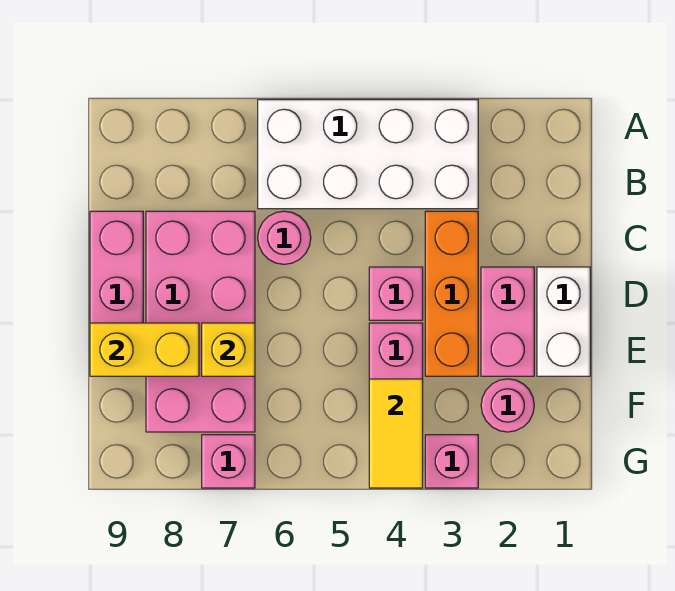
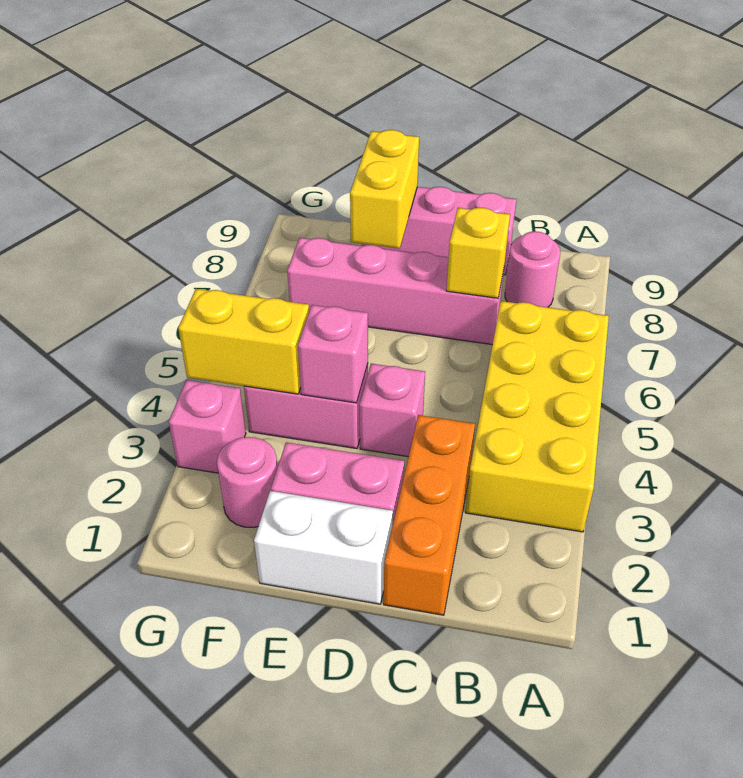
white 2x4 brick [258,100,478,209] -> yellow 2x4 brick [465,301,609,532]
orange 1x3 brick [425,211,478,376] -> orange 1x3 brick turned to [384,415,475,615]
pink 1x1 round brick [258,211,311,264] -> pink 1x1 round brick moved to [505,231,560,307]
pink 2x4 brick [146,211,255,432] -> pink 1x4 brick [287,238,504,345]
yellow 1x1 brick [202,323,255,376] -> yellow 1x1 brick moved to [446,208,510,298]
yellow 1x2 tile [369,379,423,488] -> yellow 1x2 brick [178,289,309,394]
pink 1x1 brick [202,435,255,488] -> pink 1x1 brick moved to [298,305,368,403]

